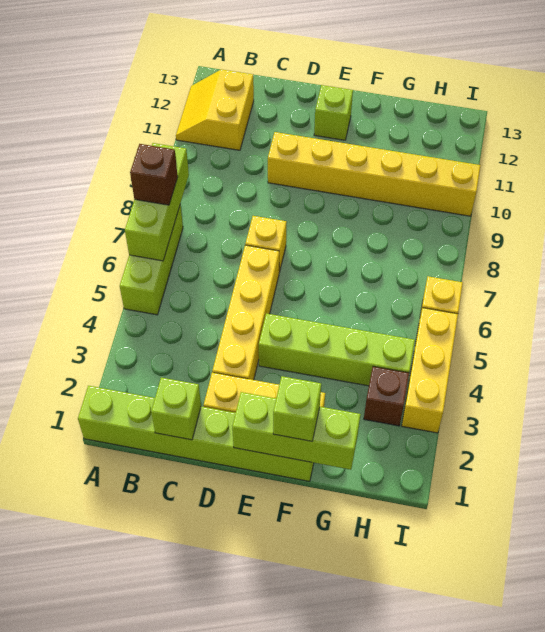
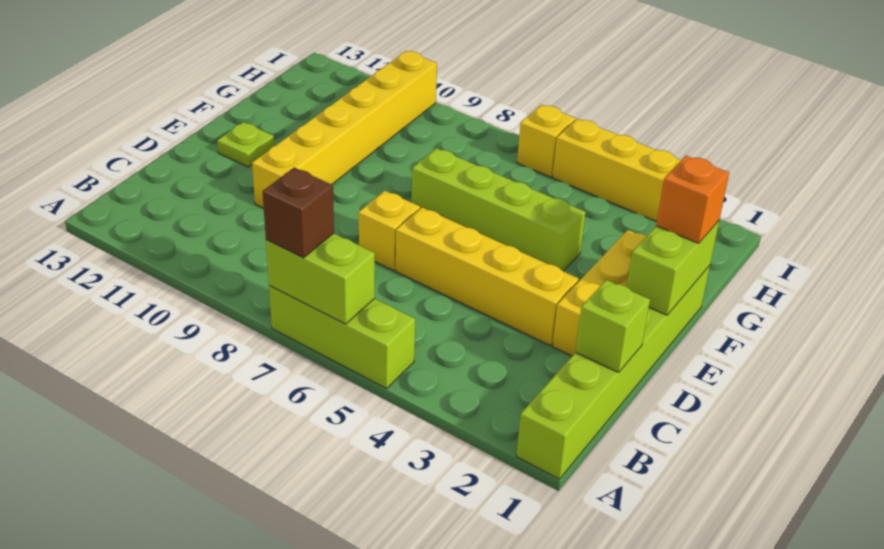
lime 1x3 brick [125,143,189,261] -> lime 1x2 brick [266,233,375,324]
yellow 2x2 slope [176,69,254,150] -> none
lime 1x3 brick [232,392,361,470] -> lime 1x2 brick [627,221,719,315]
lime 1x4 brick [259,313,415,386] -> lime 1x4 brick turned to [412,148,585,271]
lime 1x1 brick [314,85,353,140] -> lime 1x1 plate [217,122,274,167]
lime 1x1 brick [273,376,321,441] -> orange 1x1 brick [656,156,729,243]
brown 1x1 brick [364,366,409,426] -> none

